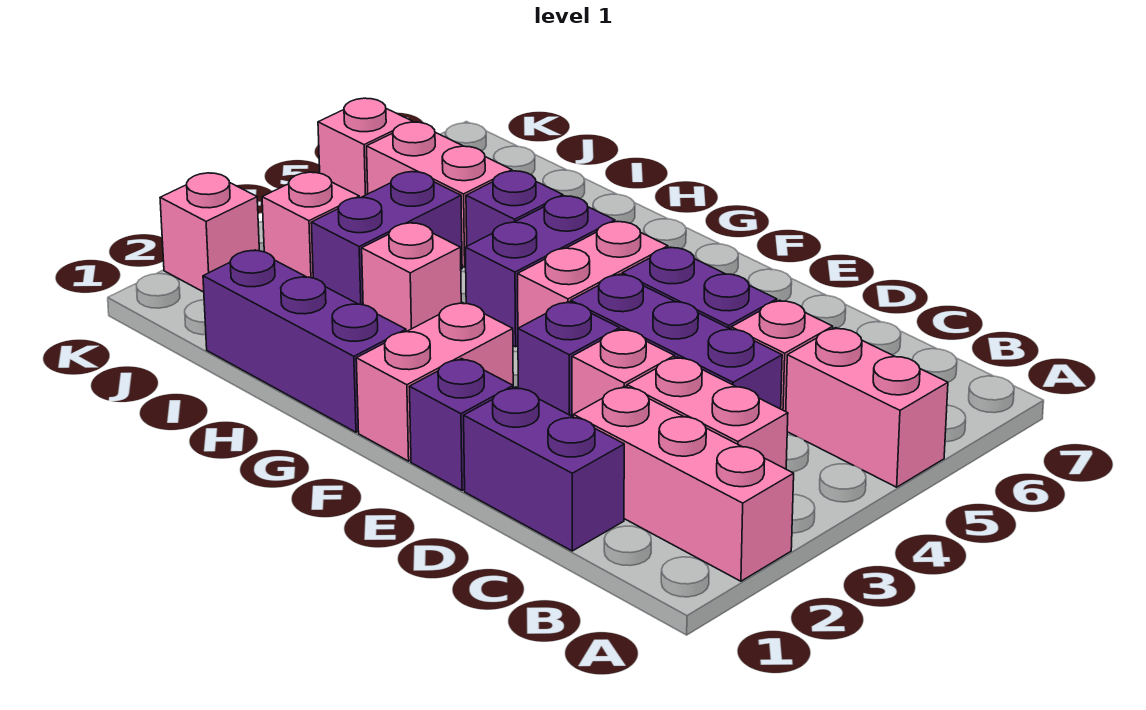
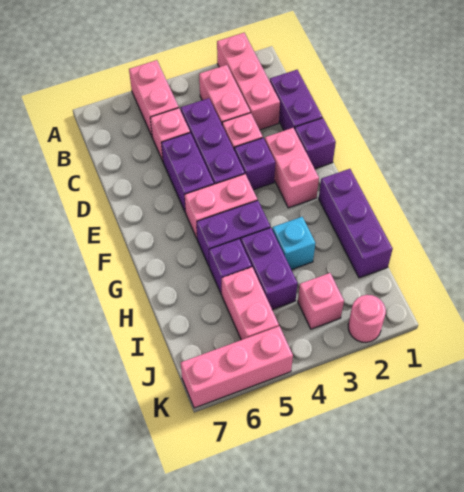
pink 1x2 brick [356,303,513,461] -> pink 1x2 brick turned to [265,128,319,208]
pink 1x1 brick [362,223,461,332] -> cyan 1x1 brick [272,217,315,270]
purple 1x2 brick [311,172,462,305] -> purple 1x2 brick turned to [241,228,298,310]
pink 1x1 brick [160,173,259,292] -> pink 1x1 round brick [348,295,386,343]
pink 1x1 brick [318,98,413,198] -> pink 1x3 brick [181,326,293,408]

